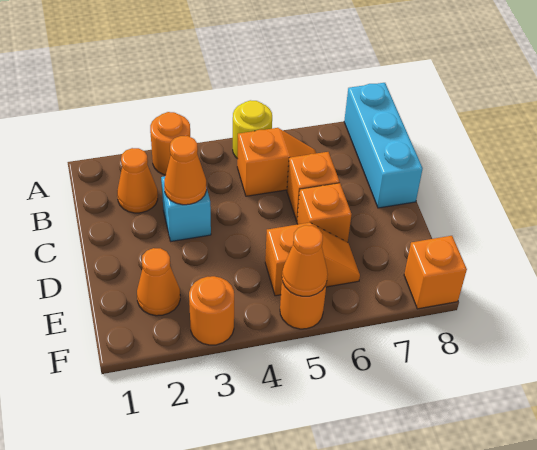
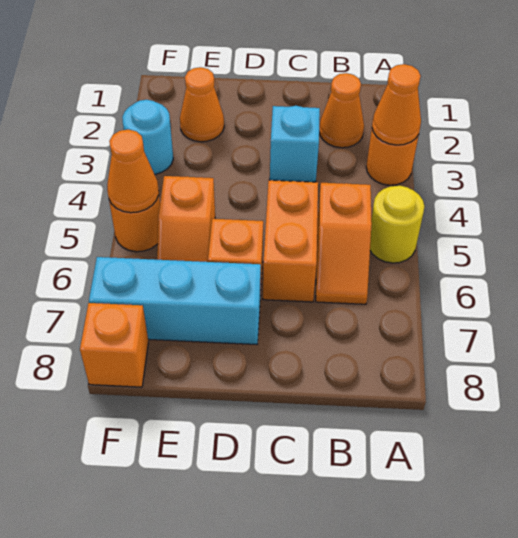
cyan 1x3 brick [344,83,423,208] -> cyan 1x3 brick moved to [89,257,261,345]
orange 1x1 cone [164,136,207,205] -> orange 1x1 cone moved to [372,64,421,145]
orange 1x1 brick [287,152,339,221] -> orange 1x2 brick [263,180,318,302]
orange 1x1 round brick [189,276,234,345] -> cyan 1x1 round brick [122,100,173,174]

